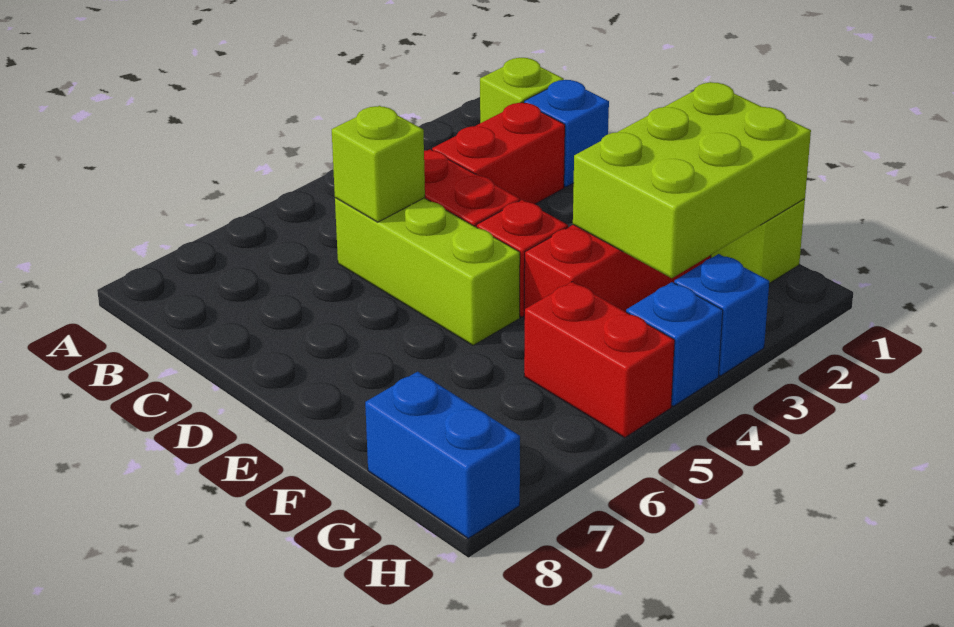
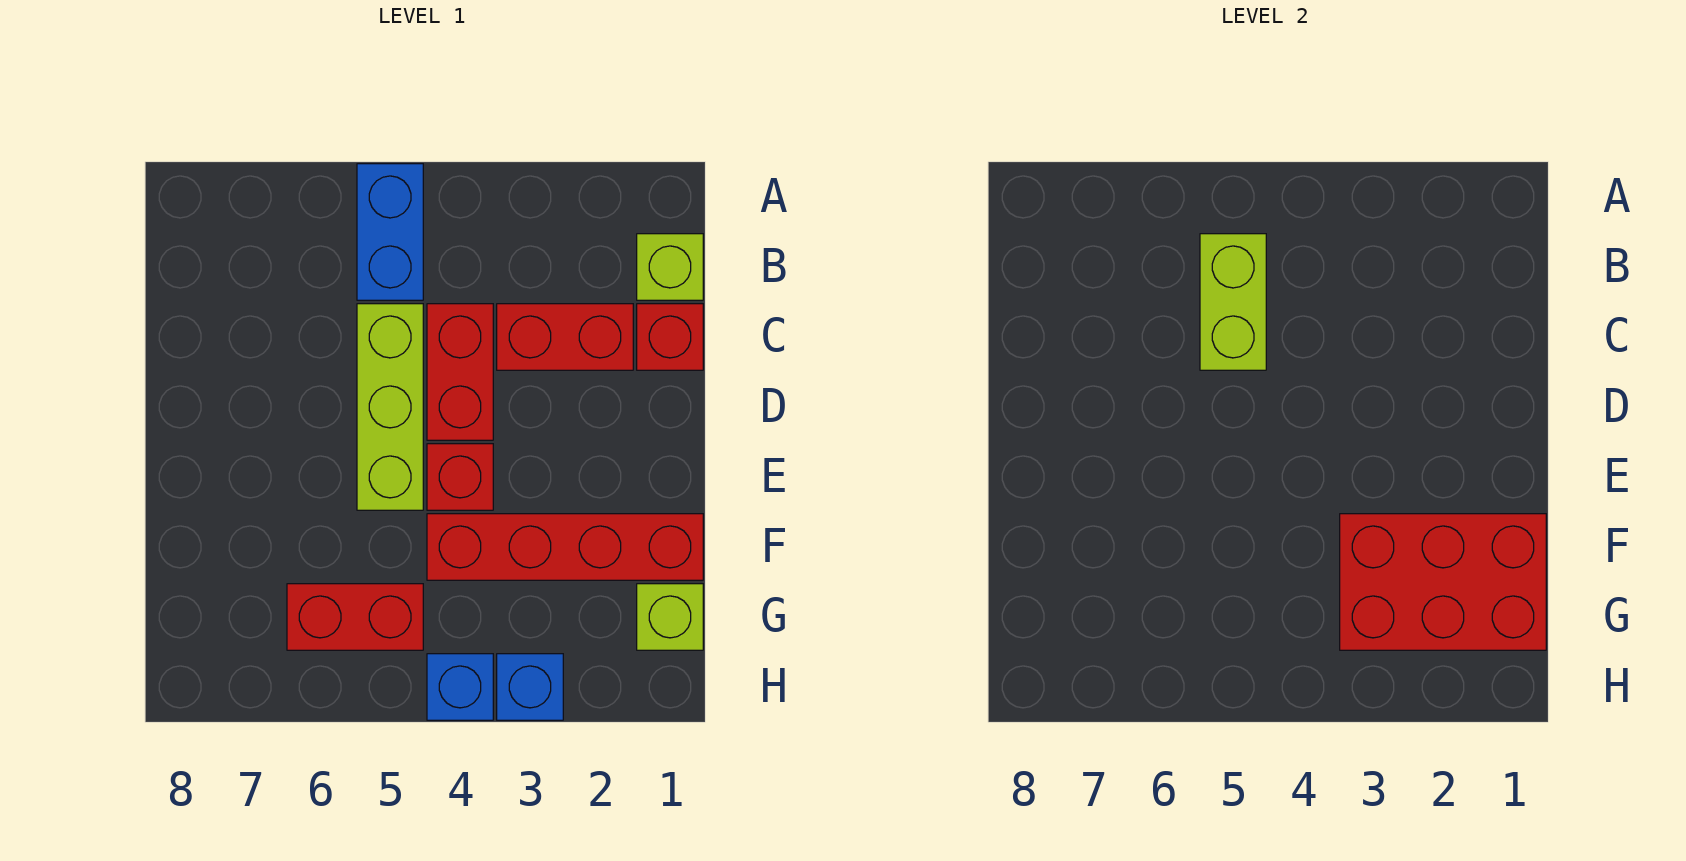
blue 1x1 brick [524,80,609,187] -> red 1x1 brick [637,304,703,370]
lime 1x1 brick [332,106,425,222] -> lime 1x2 brick [1200,234,1266,370]
lime 2x3 brick [573,82,811,278] -> red 2x3 brick [1340,514,1546,650]
red 1x2 brick [524,282,675,438] -> red 1x2 brick turned to [287,584,423,650]
blue 1x2 brick [365,372,520,538] -> blue 1x2 brick moved to [357,164,423,300]

